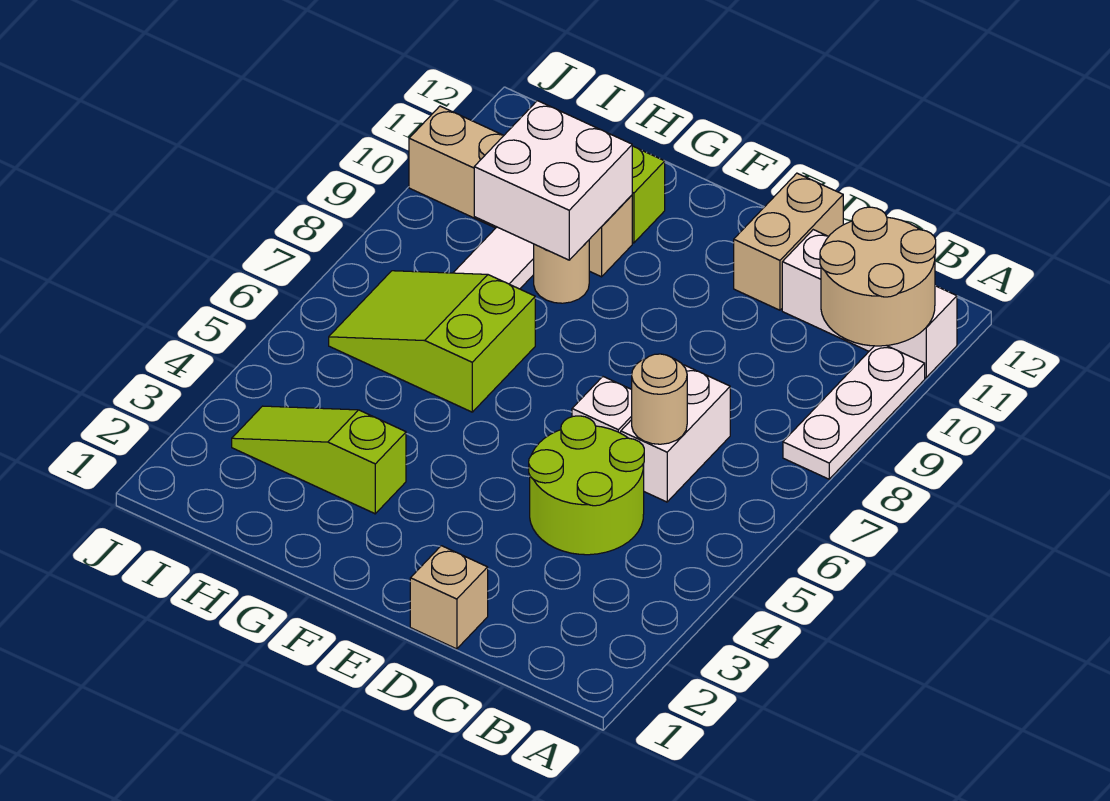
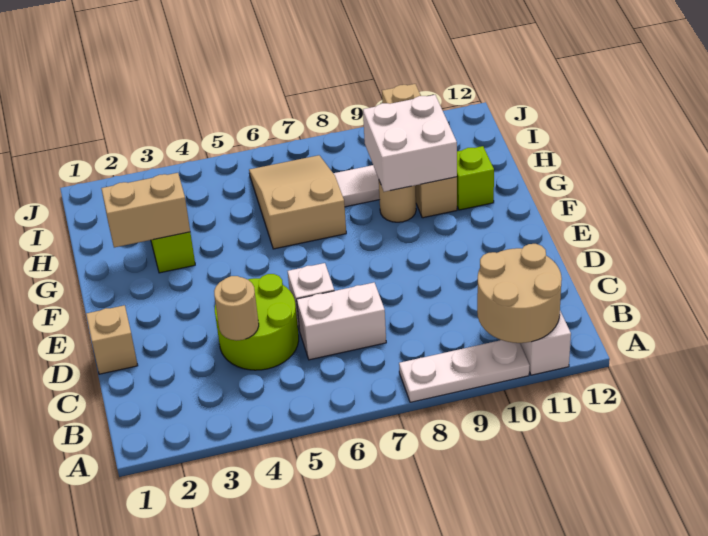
tan 1x1 round brick [632,354,687,444] -> tan 1x1 round brick moved to [214,276,259,341]
tan 1x2 brick [734,173,843,310] -> tan 1x2 brick moved to [101,173,190,248]
lime 2x3 slope [329,271,535,412] -> tan 2x3 slope [249,155,346,249]

